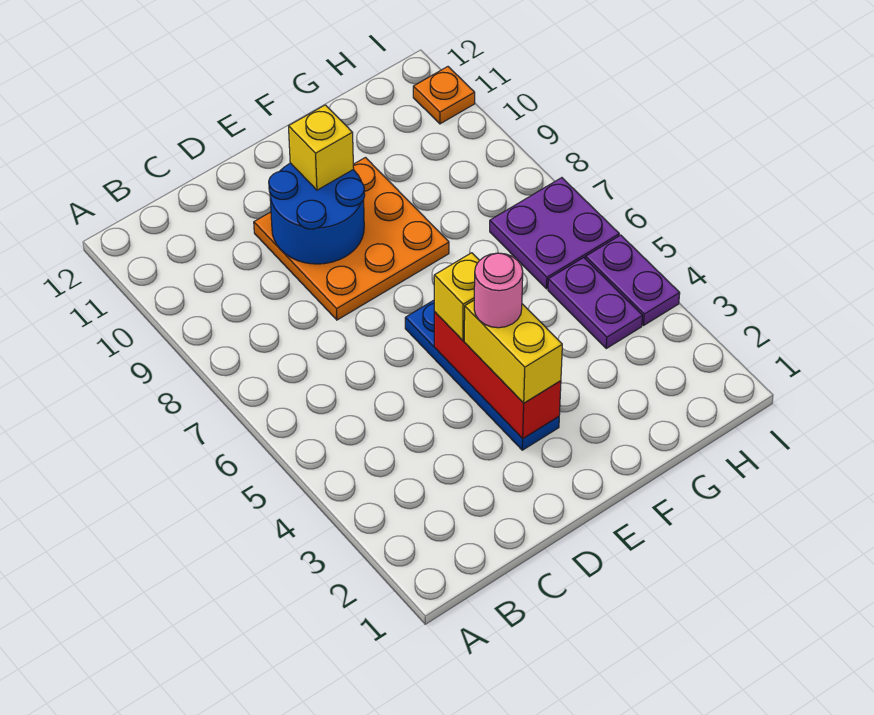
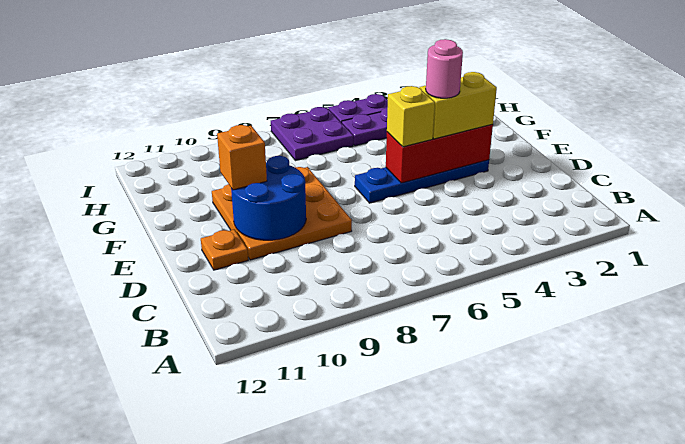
yellow 1x1 brick [289,105,354,190] -> orange 1x1 brick [217,125,267,190]
orange 1x1 plate [413,67,475,124] -> orange 1x1 plate moved to [201,229,248,270]

